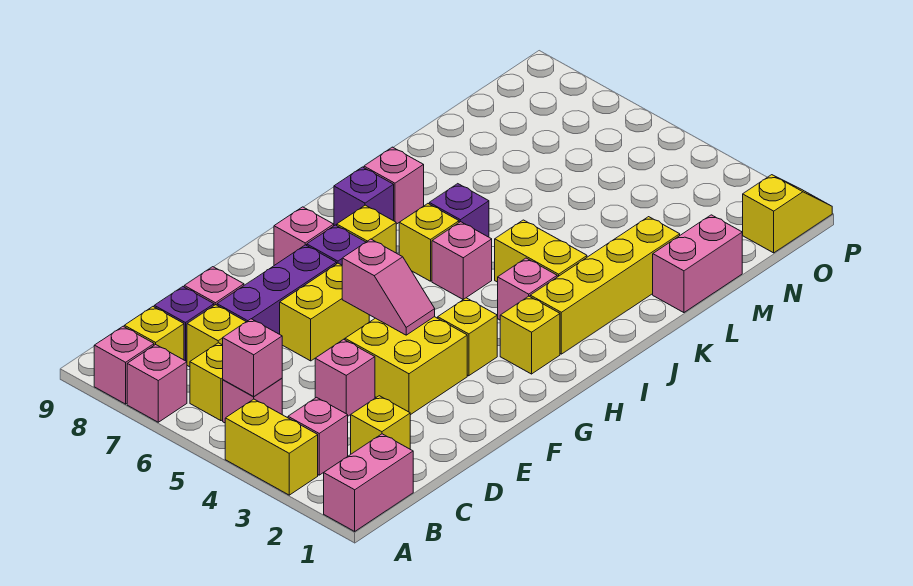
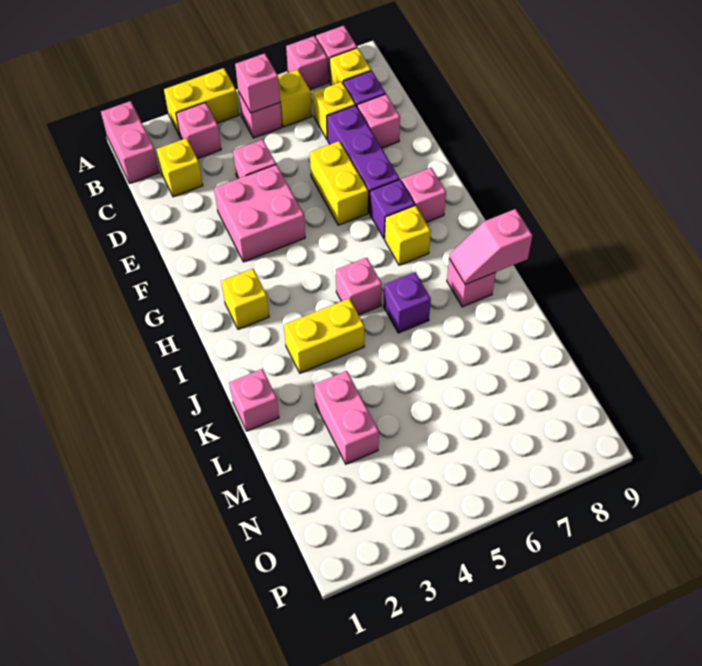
yellow 2x2 brick [345,317,467,415] -> pink 2x2 brick [214,165,305,262]
pink 1x2 slope [342,239,435,335] -> pink 1x2 slope moved to [449,209,533,285]
yellow 1x1 brick [438,298,497,376] -> none
yellow 1x4 brick [530,217,680,354] -> none
pink 1x1 brick [498,258,557,320] -> pink 1x1 brick moved to [229,369,279,431]
yellow 1x1 brick [399,204,459,281] -> none
purple 1x1 brick [334,167,394,226] -> none
pink 1x2 brick [653,215,742,313] -> pink 1x2 brick moved to [314,371,379,464]
yellow 1x2 slope [743,175,832,253] -> none

